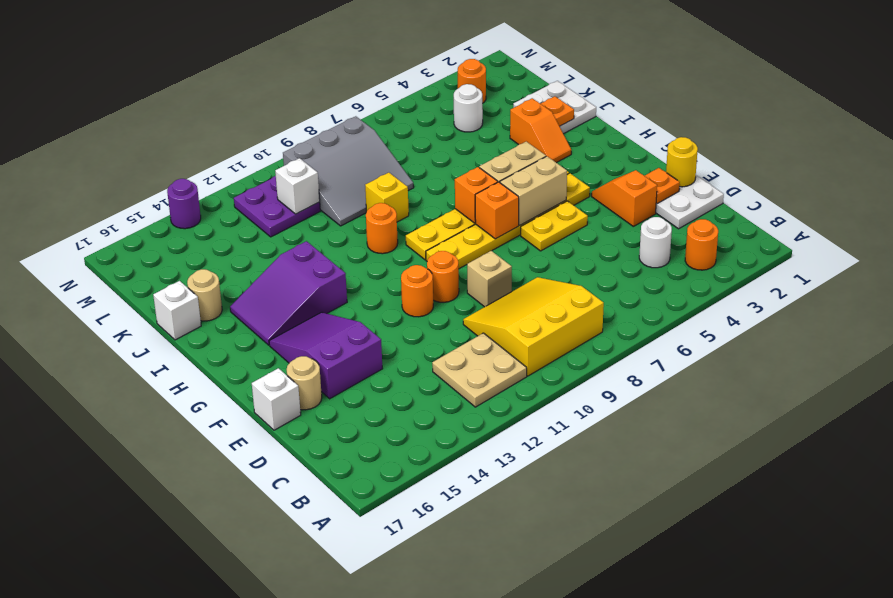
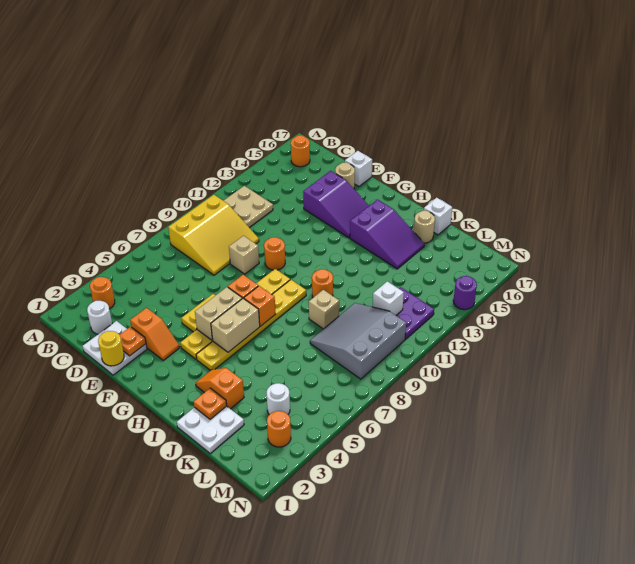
white 1x1 round brick [639,217,672,268] -> white 1x1 round brick moved to [87,301,112,334]
orange 1x1 round brick [401,265,433,317] -> orange 1x1 round brick moved to [291,135,310,167]
purple 2x3 slope [230,241,347,345] -> purple 2x3 slope turned to [350,200,424,269]
yellow 1x1 brick [365,173,409,222] -> tan 1x1 brick [309,290,339,329]

